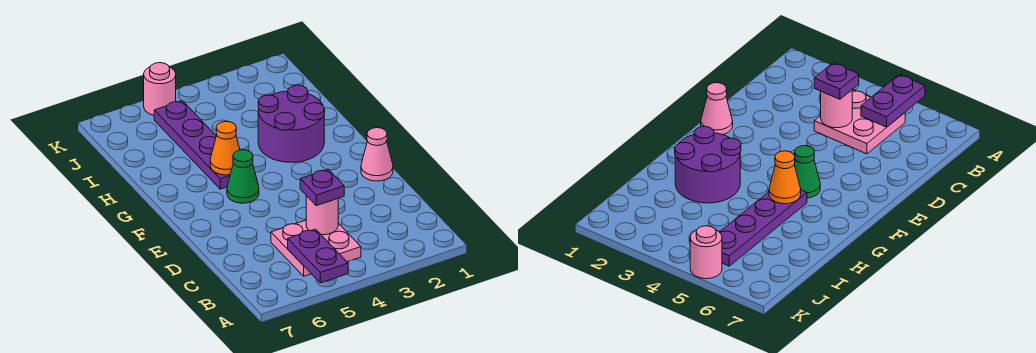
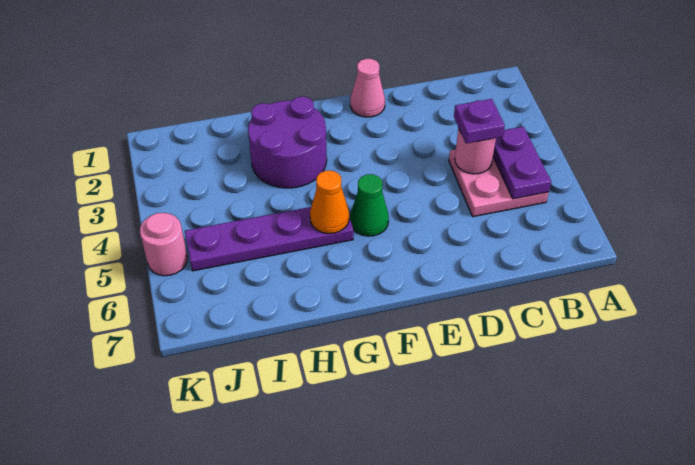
purple 1x2 plate [288,229,348,283] -> purple 1x2 plate turned to [493,127,551,199]

